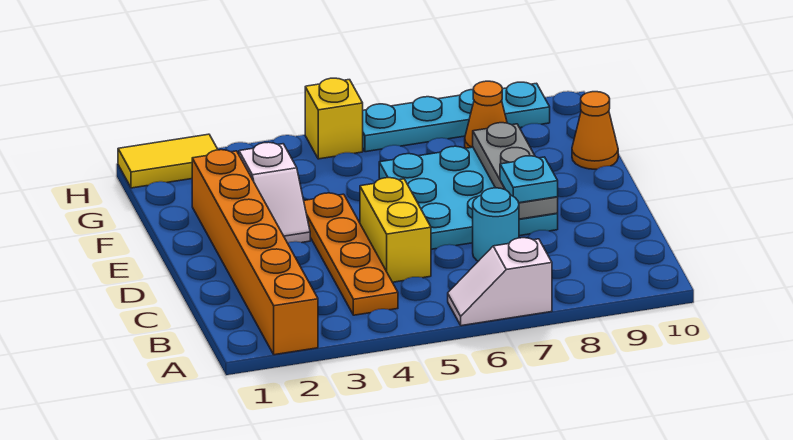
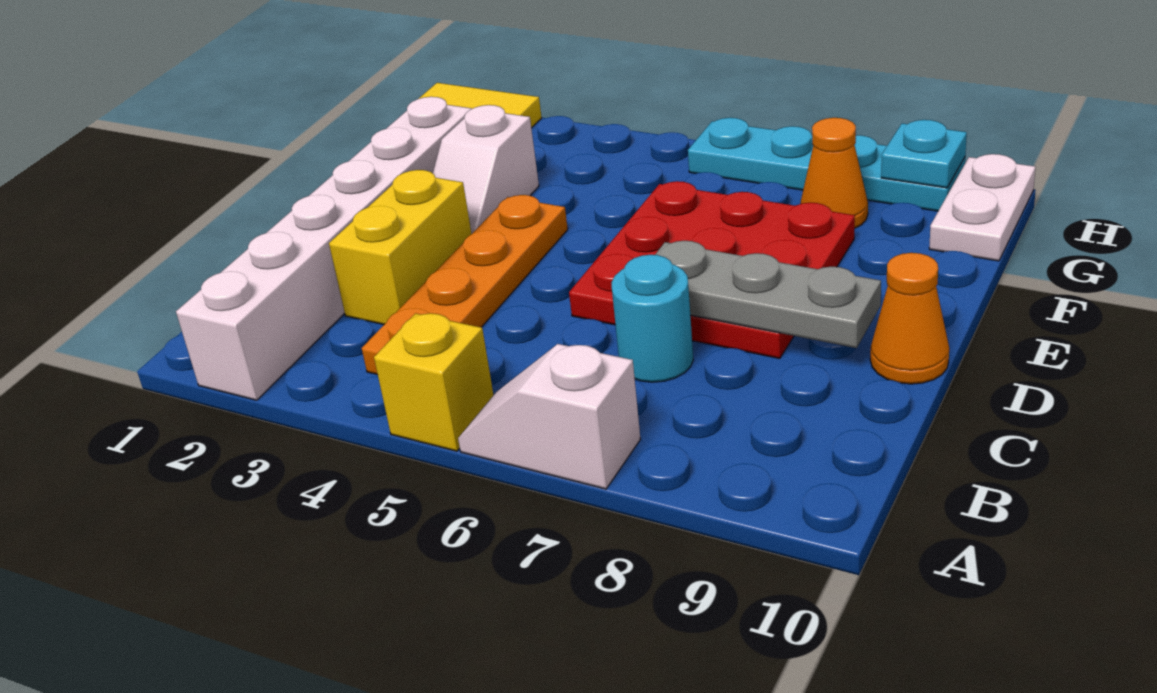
orange 1x6 brick [192,150,318,355] -> white 1x6 brick [176,97,472,400]
yellow 1x2 brick [360,178,431,282] -> yellow 1x2 brick moved to [329,170,471,325]
cyan 3x3 plate [379,146,558,249] -> red 3x3 plate [569,181,855,359]
grey 1x3 plate [473,123,558,219] -> grey 1x3 plate turned to [655,241,881,348]
cyan 1x1 plate [500,156,558,203] -> cyan 1x1 plate moved to [881,120,967,188]
orange 1x1 cone [572,92,618,169] -> orange 1x1 cone moved to [870,253,949,384]
none -> white 1x2 plate [929,154,1035,261]
yellow 1x1 brick [305,78,363,159] -> yellow 1x1 brick moved to [374,313,493,451]

